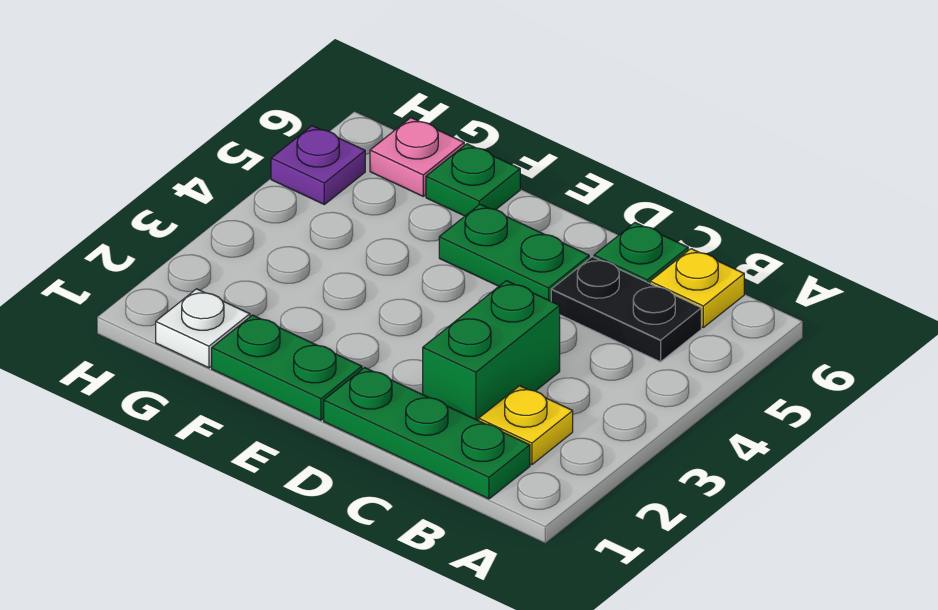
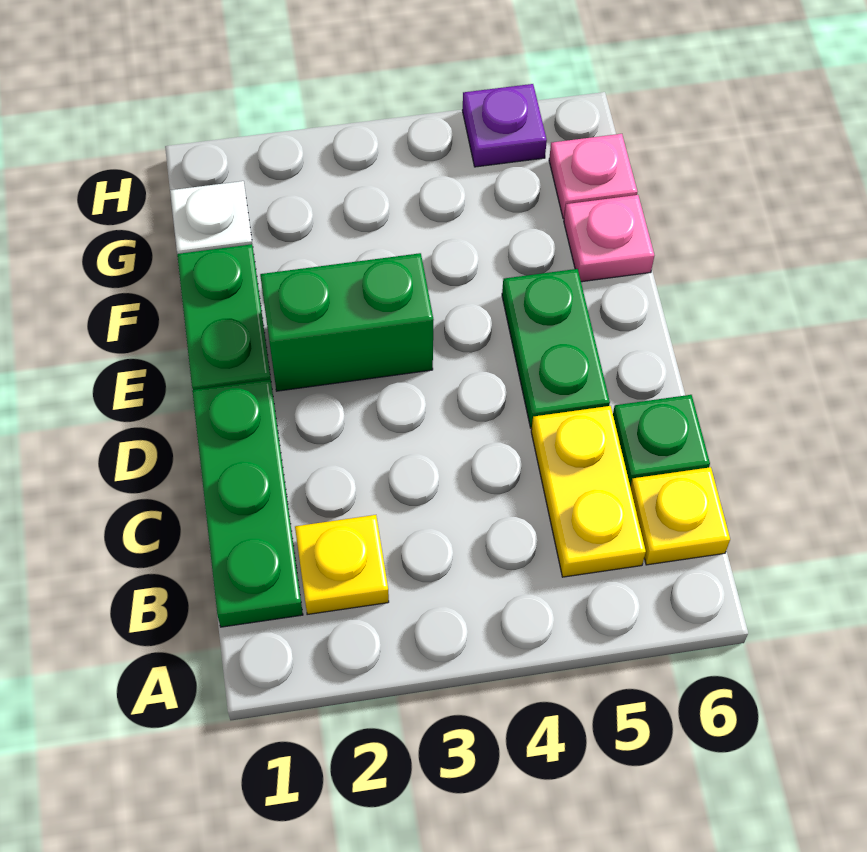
black 1x2 plate [551,257,701,362] -> yellow 1x2 plate [531,406,646,577]
green 1x2 brick [423,281,560,421] -> green 1x2 brick moved to [260,253,434,391]
green 1x1 plate [426,144,520,216] -> pink 1x1 plate [564,195,654,282]

